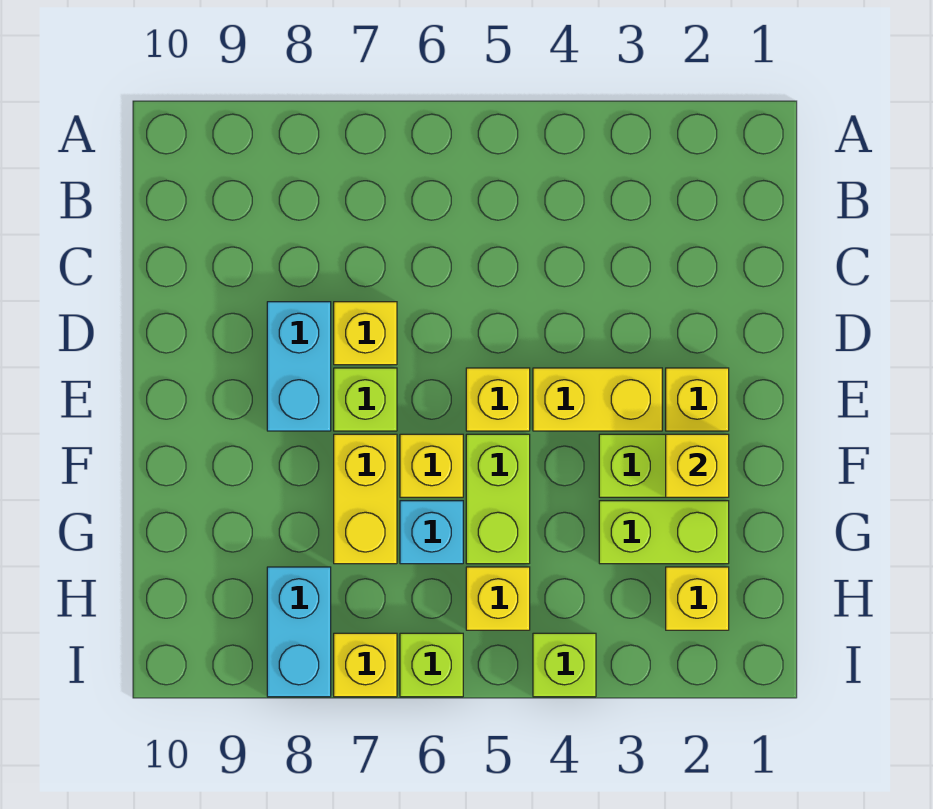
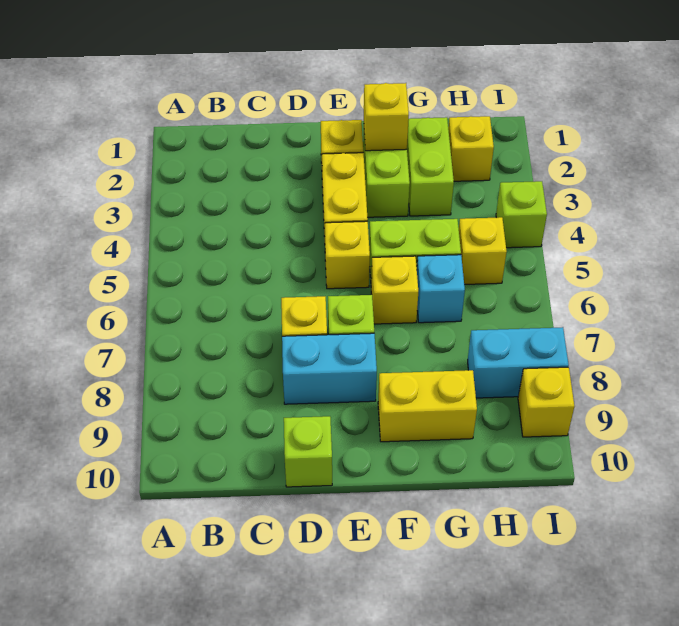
yellow 1x2 brick [334,434,397,564] -> yellow 1x2 brick moved to [378,370,477,442]
lime 1x1 brick [400,633,463,697] -> lime 1x1 brick moved to [284,416,332,487]
yellow 1x1 brick [334,633,397,697] -> yellow 1x1 brick moved to [518,367,574,437]

